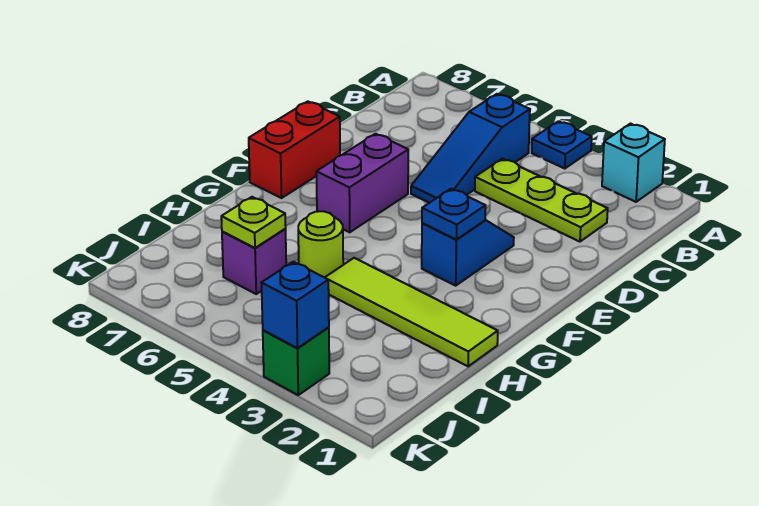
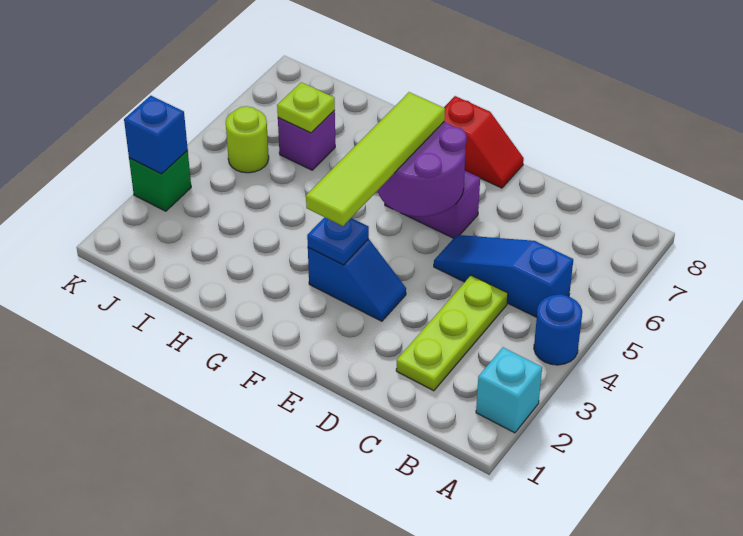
blue 1x1 plate [532,121,592,169] -> blue 1x1 round brick [534,294,582,365]
none -> purple 2x2 round brick [378,122,467,216]
red 1x2 brick [249,101,340,198] -> red 1x2 slope [444,96,524,188]
lime 1x4 tile [325,258,498,366] -> lime 1x4 tile moved to [306,92,445,226]
lime 1x1 round brick [298,211,343,278] -> lime 1x1 round brick moved to [226,106,269,173]

